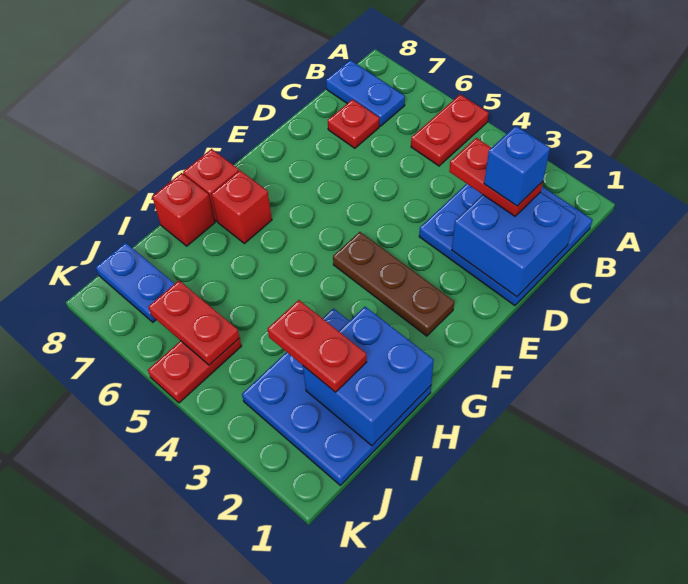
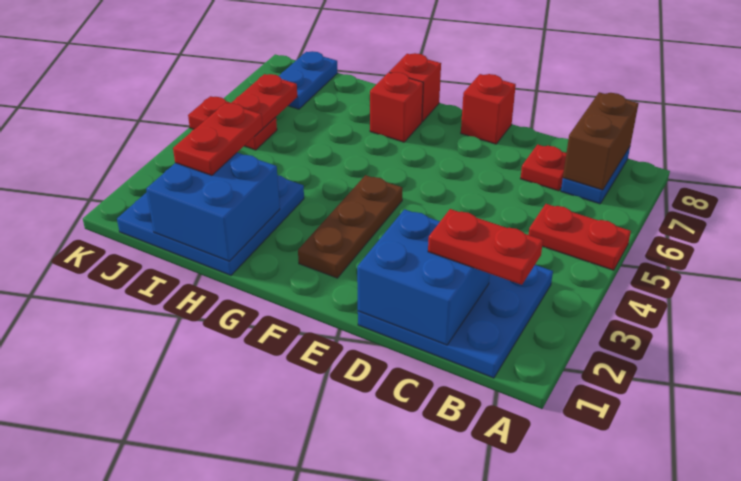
none -> brown 1x2 brick [563,92,639,190]
red 1x2 plate [449,138,543,216] -> red 1x2 plate turned to [428,209,543,285]
blue 1x1 brick [484,126,550,206] -> none
red 1x1 brick [152,173,215,246] -> red 1x1 brick moved to [461,74,516,144]

